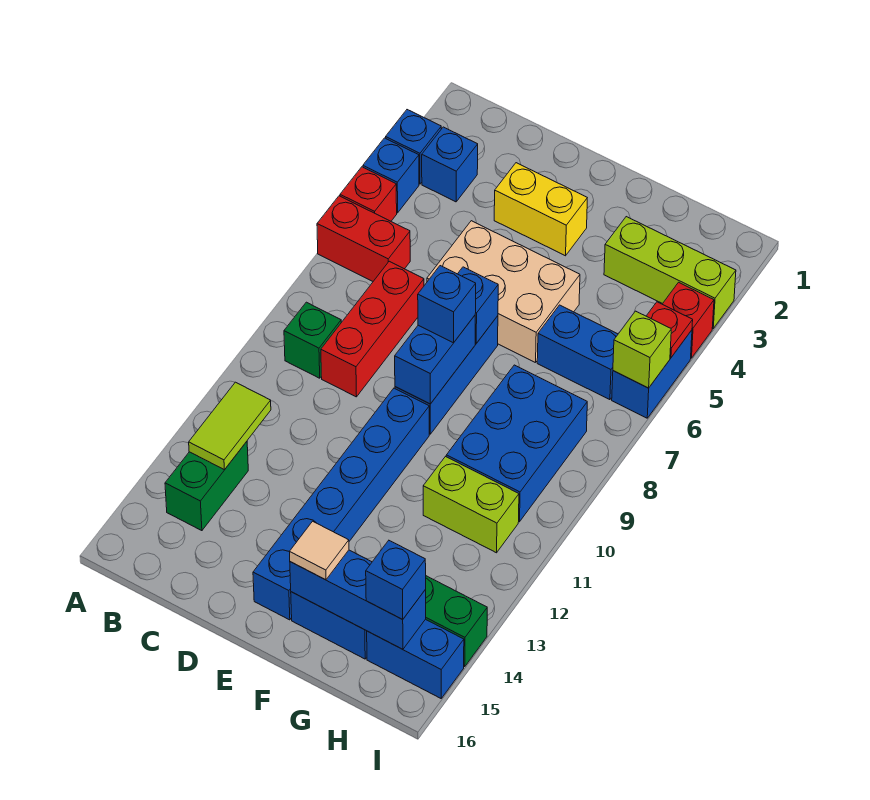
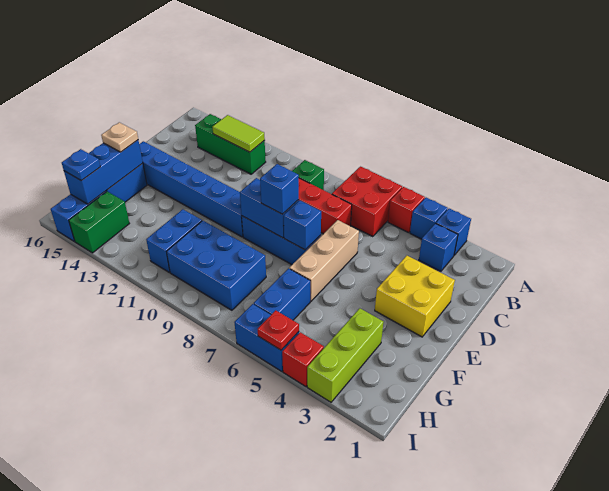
red 1x2 brick [317,196,410,281] -> red 2x2 brick [332,167,402,236]
green 1x2 brick [165,442,248,531] -> green 1x3 brick [195,114,266,174]
yellow 1x2 brick [494,163,587,256] -> yellow 2x2 brick [375,256,455,337]
tan 2x3 brick [427,221,580,363] -> tan 1x3 brick [289,220,359,301]
tan 1x1 tile [289,521,349,580] -> tan 1x1 plate [101,122,138,152]
lime 1x2 brick [423,457,519,553] -> blue 1x2 brick [146,209,202,272]
blue 1x1 brick [366,540,426,619] -> blue 1x1 plate [62,149,100,181]
lime 1x1 brick [613,311,671,388] -> none

